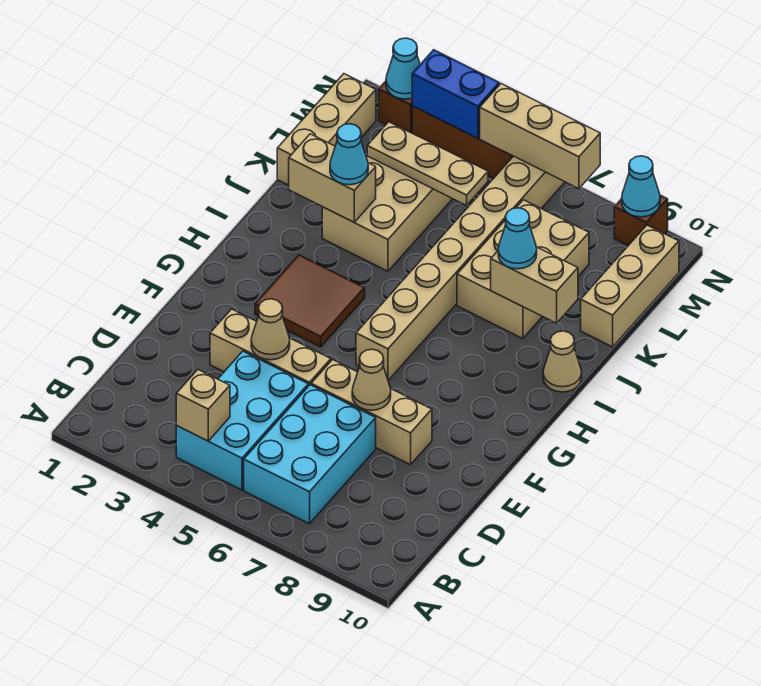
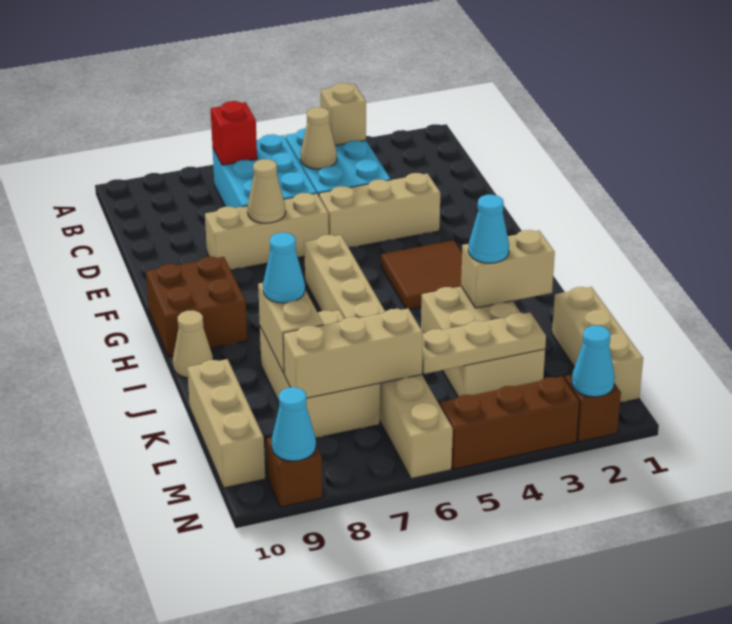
none -> red 1x1 brick [211,101,257,165]
tan 1x1 cone [251,299,290,360] -> tan 1x1 cone moved to [300,107,337,169]
none -> brown 2x2 brick [146,257,247,357]
tan 1x2 brick [491,247,578,323] -> tan 1x2 brick turned to [258,283,323,373]
blue 1x2 brick [412,50,499,138] -> none
tan 1x3 brick [480,84,600,189] -> tan 1x3 brick moved to [283,308,423,398]

